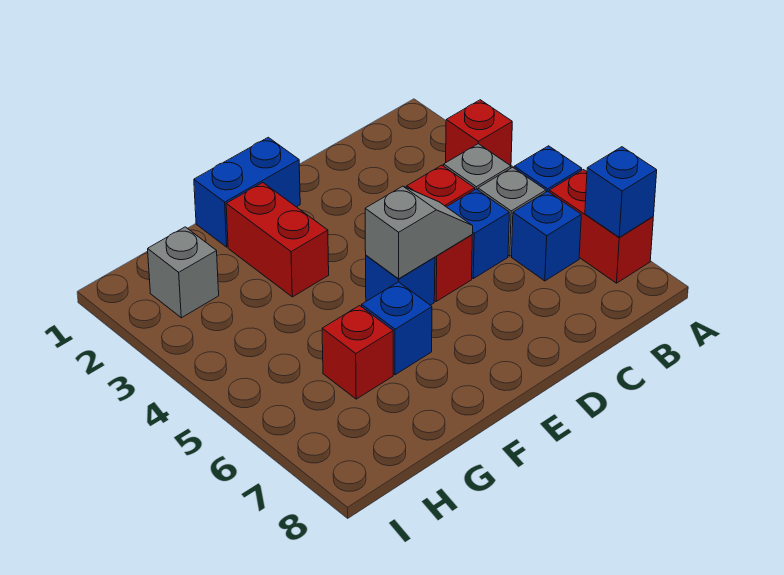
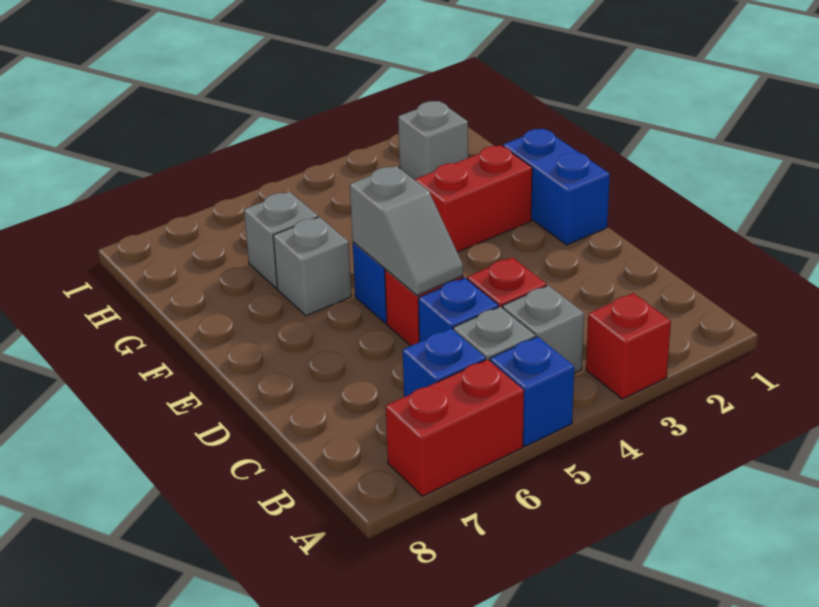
blue 1x1 brick [585,147,657,238] -> none
blue 1x1 brick [362,282,432,375] -> grey 1x1 brick [273,217,351,316]
red 1x1 brick [322,306,393,399] -> grey 1x1 brick [244,192,318,288]

